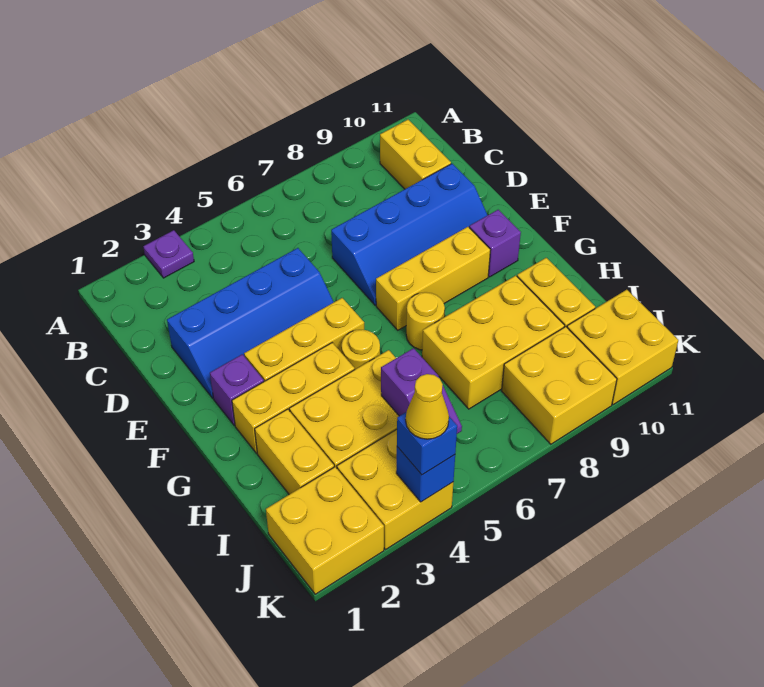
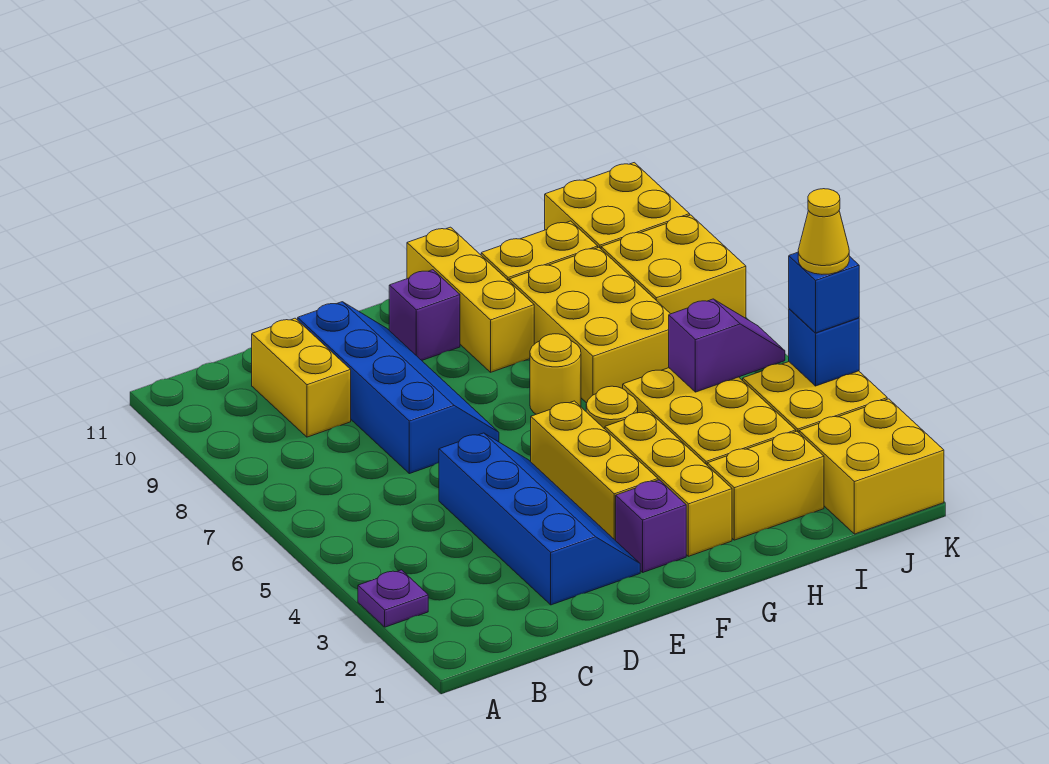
yellow 1x2 brick [380,120,451,189] -> yellow 1x2 brick turned to [252,318,351,437]
yellow 1x3 brick [376,227,490,330] -> yellow 1x3 brick moved to [407,227,534,372]

